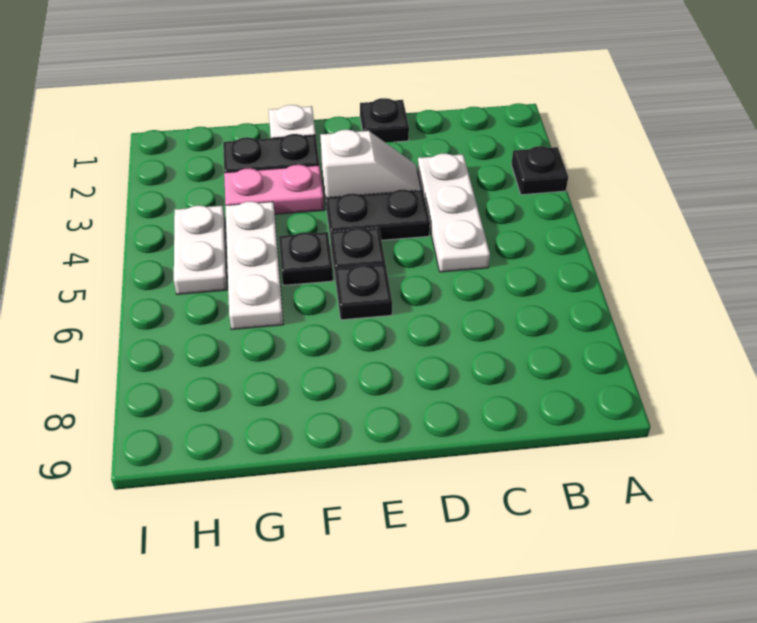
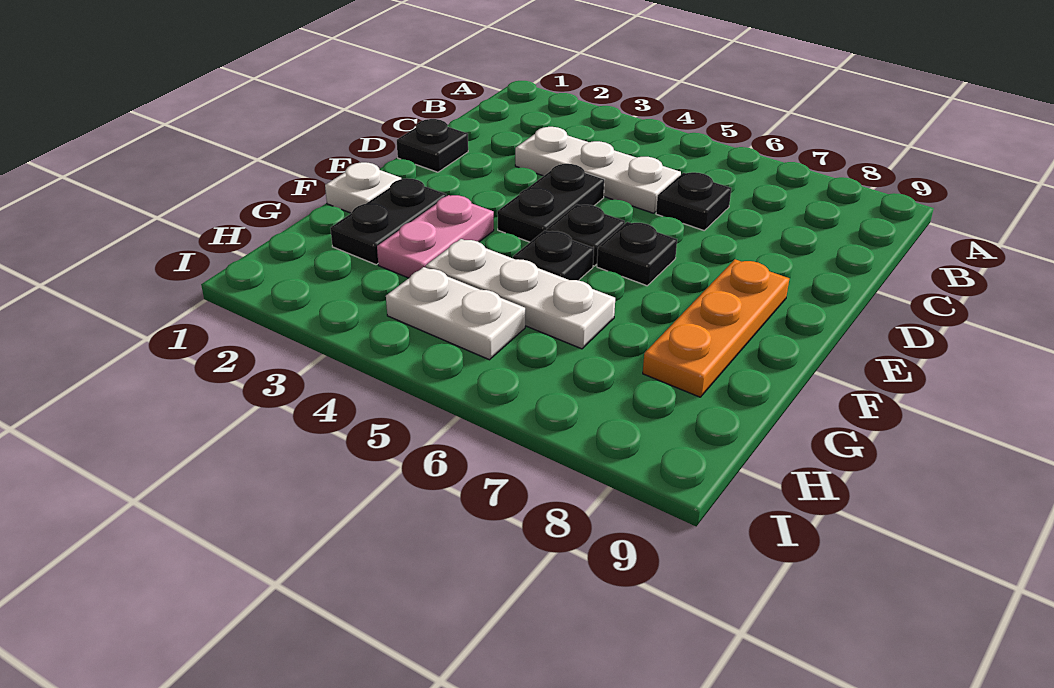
black 1x1 plate [511,146,568,195] -> black 1x1 plate moved to [656,172,731,230]
white 1x2 slope [320,130,421,208] -> none
none -> orange 1x3 plate [643,259,789,397]

